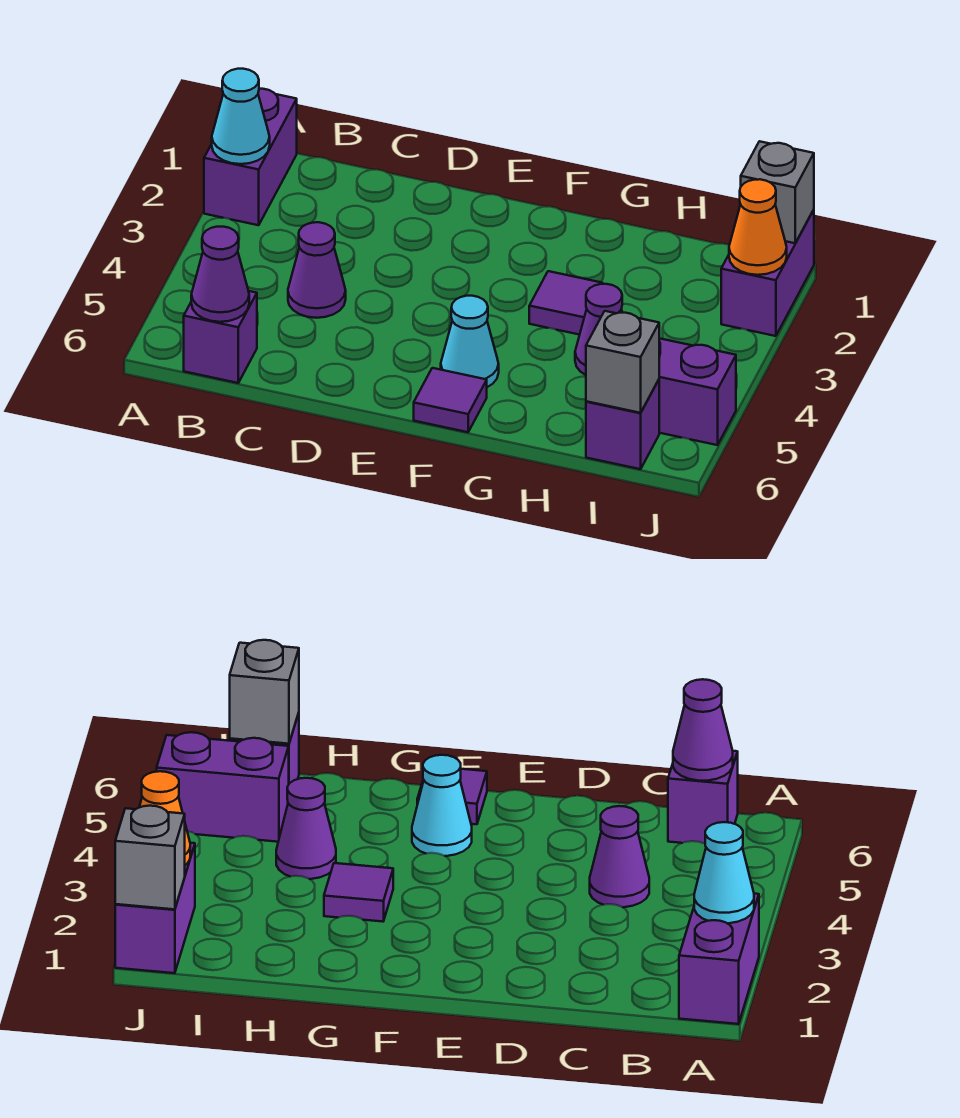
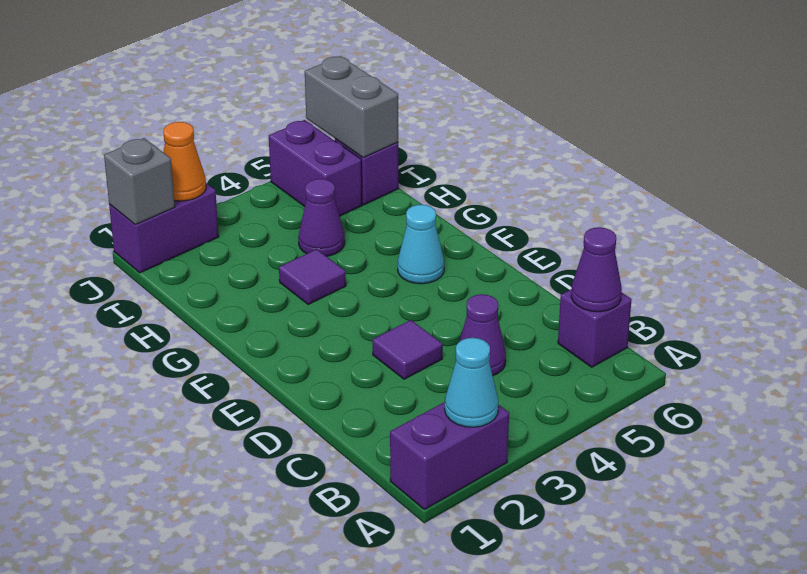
purple 1x1 tile [414,368,487,432] -> purple 1x1 tile moved to [373,320,443,379]
grey 1x1 brick [586,311,659,413] -> grey 1x2 brick [305,56,398,158]

